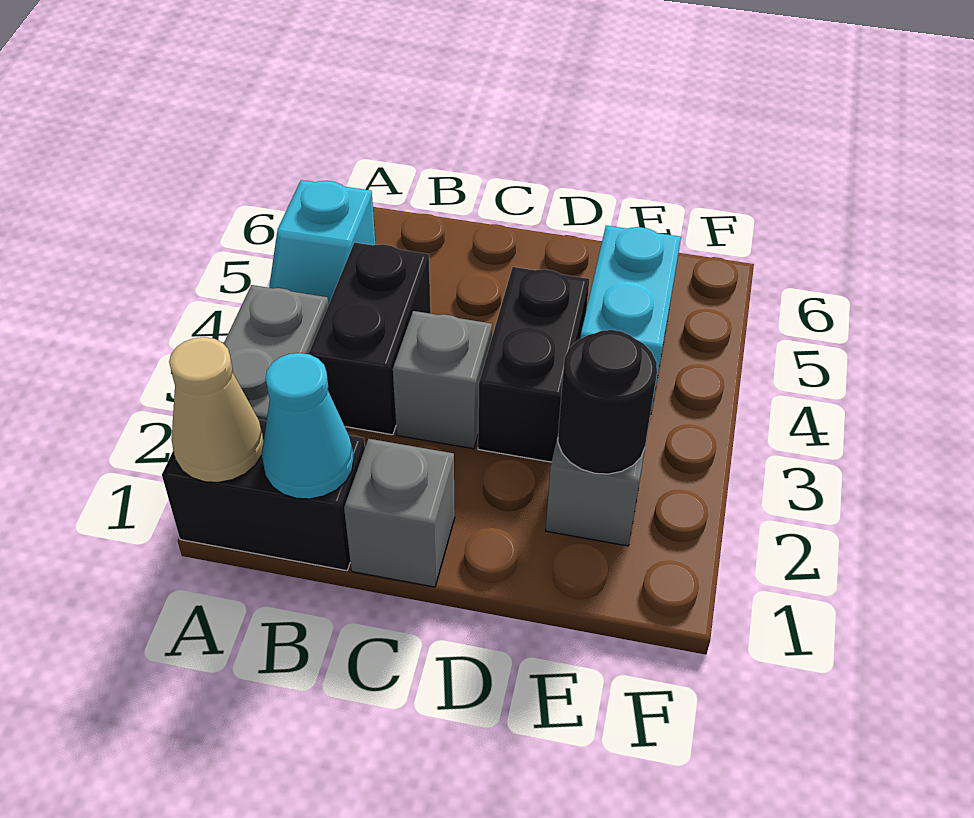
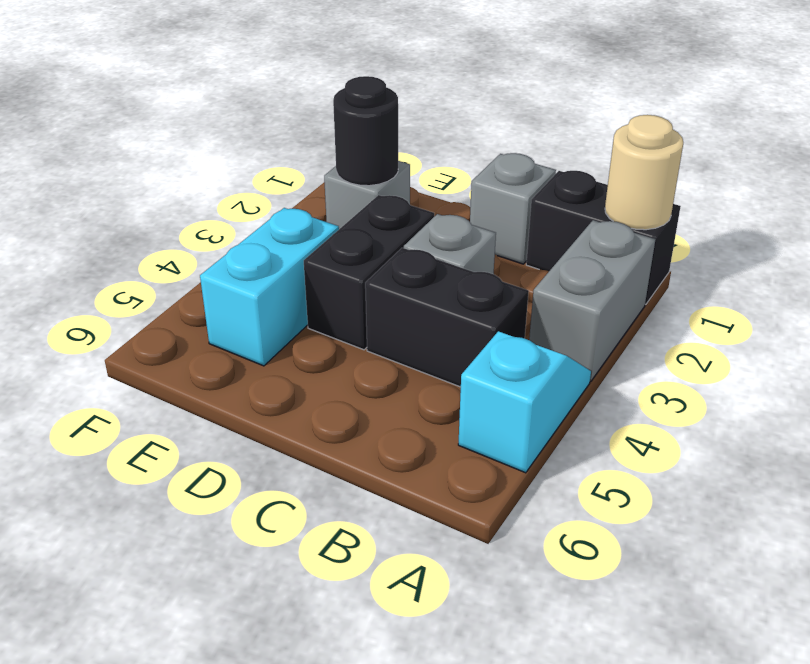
tan 1x1 cone [169,337,264,482] -> tan 1x1 round brick [605,115,683,230]
cyan 1x1 cone [262,353,354,499] -> none
black 1x2 brick [309,243,431,435] -> black 1x2 brick turned to [365,248,529,387]

